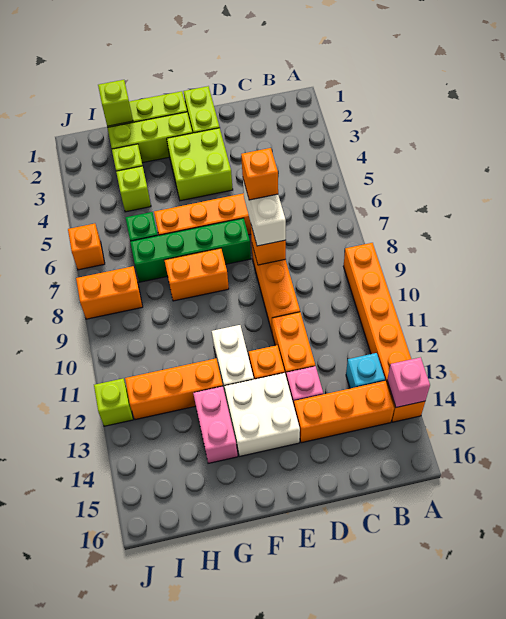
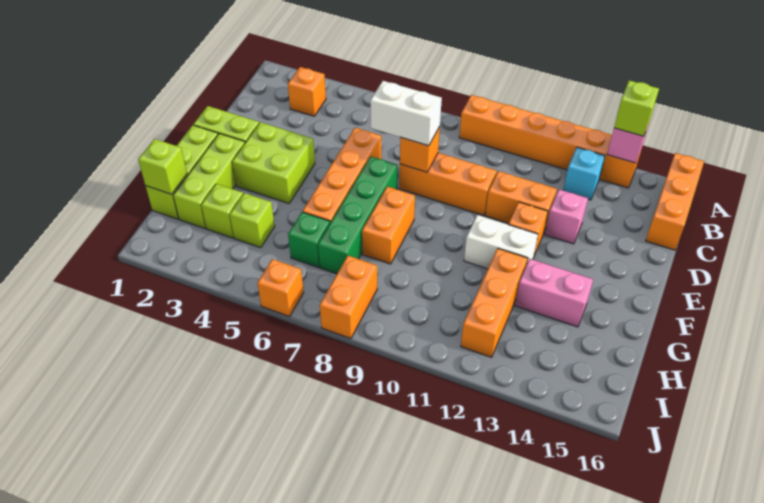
orange 1x3 brick [294,381,394,443] -> orange 1x3 brick moved to [646,153,704,250]
orange 1x1 brick [241,148,278,200] -> orange 1x1 brick moved to [288,67,326,116]
white 2x2 brick [224,373,300,456] -> none
lime 1x1 brick [94,379,133,426] -> lime 1x1 brick moved to [614,80,659,136]

